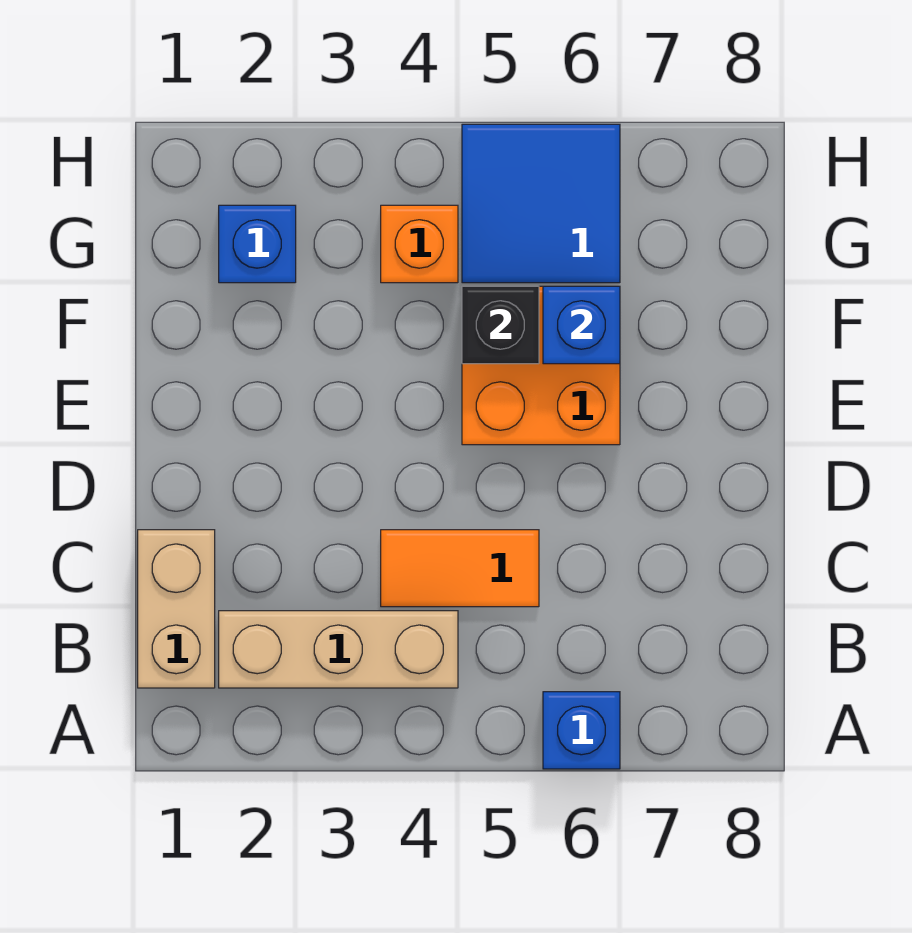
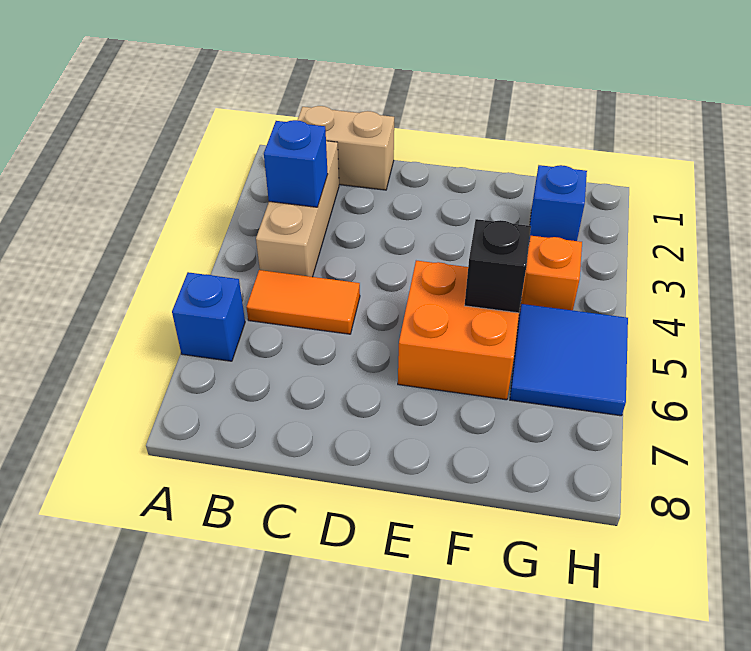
orange 1x2 tile [381,530,539,607] -> orange 1x2 tile turned to [246,270,360,334]
blue 1x1 brick [543,286,620,364] -> blue 1x1 brick moved to [264,120,328,207]

